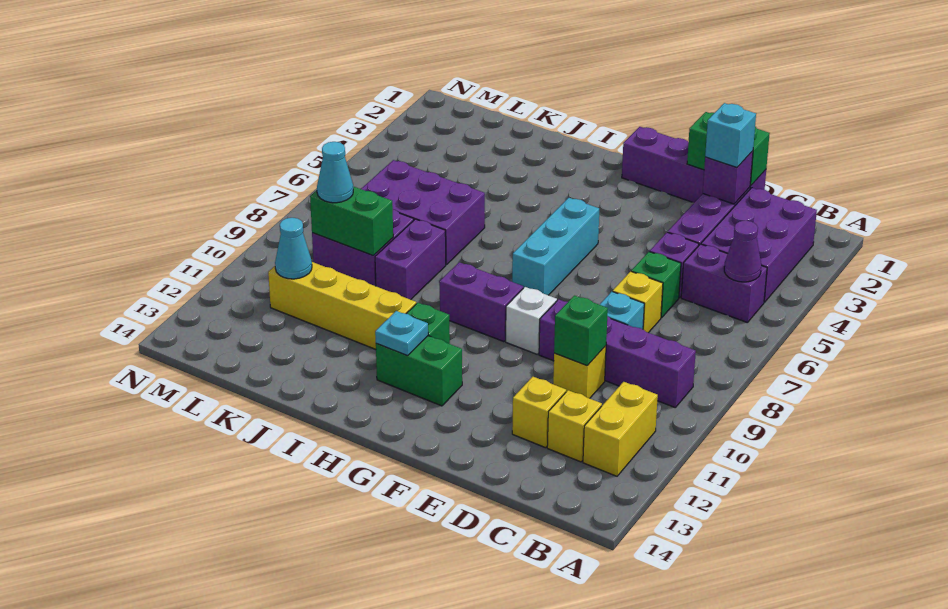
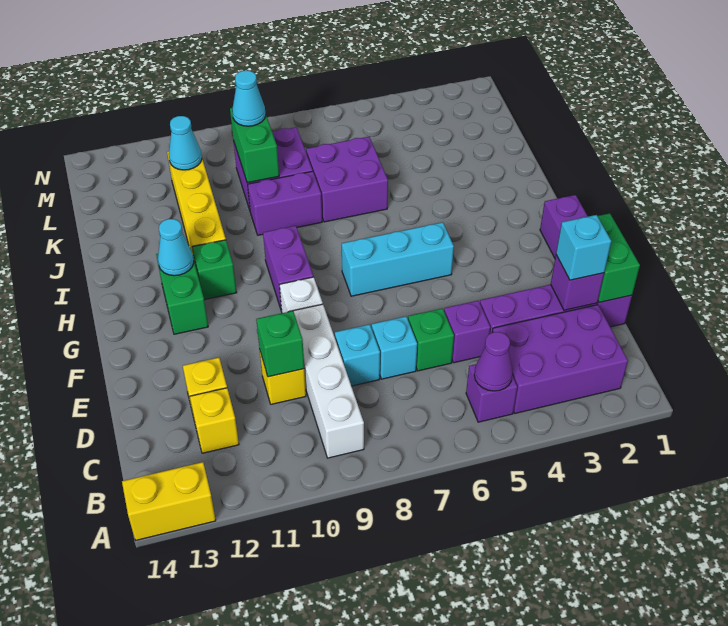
purple 1x2 brick [681,244,767,323] -> purple 1x1 brick [466,364,517,422]
purple 1x4 brick [539,299,696,407] -> white 1x4 brick [294,304,364,458]
yellow 1x2 brick [583,382,658,476] -> yellow 1x2 brick moved to [122,462,216,540]
yellow 1x1 brick [613,271,663,333] -> cyan 1x1 brick [372,316,417,379]
cyan 1x1 plate [375,311,428,356] -> cyan 1x1 cone [158,219,194,276]
purple 2x3 brick [361,160,485,265] -> purple 2x2 brick [306,137,388,222]

